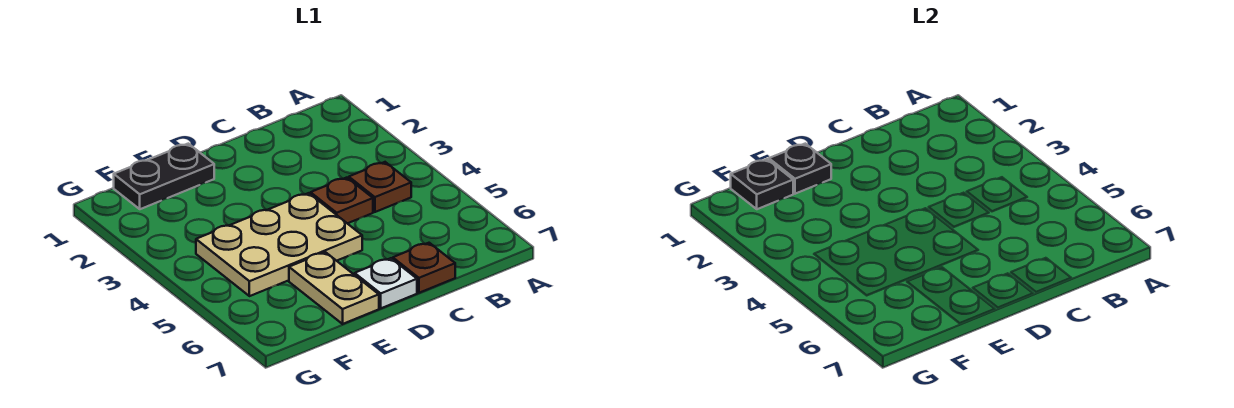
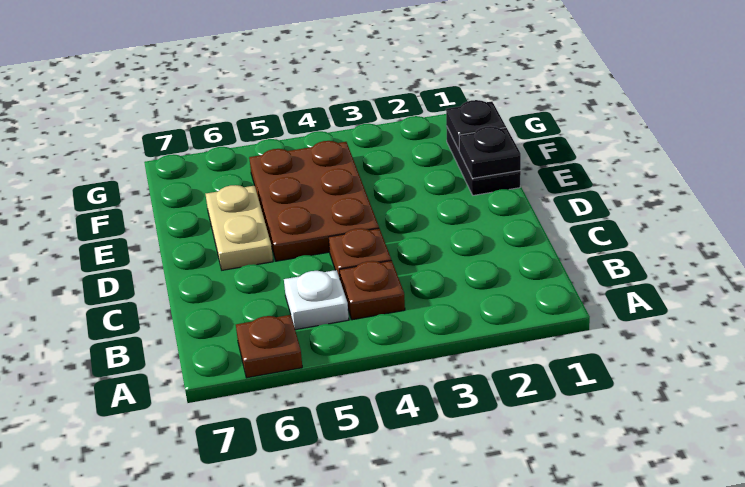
brown 1x1 plate [393,243,455,293] -> brown 1x1 plate moved to [236,315,302,378]
tan 2x3 plate [196,193,362,296] -> brown 2x3 plate [249,141,379,261]
white 1x1 plate [355,258,417,308] -> white 1x1 plate moved to [284,270,349,330]
tan 1x2 plate [289,252,379,324] -> tan 1x2 plate turned to [206,185,273,270]

